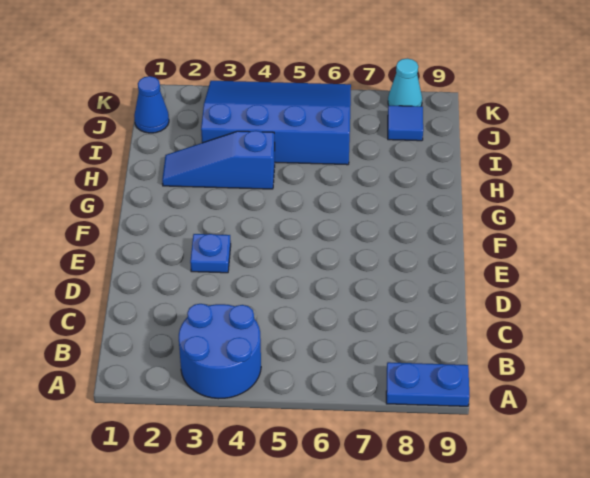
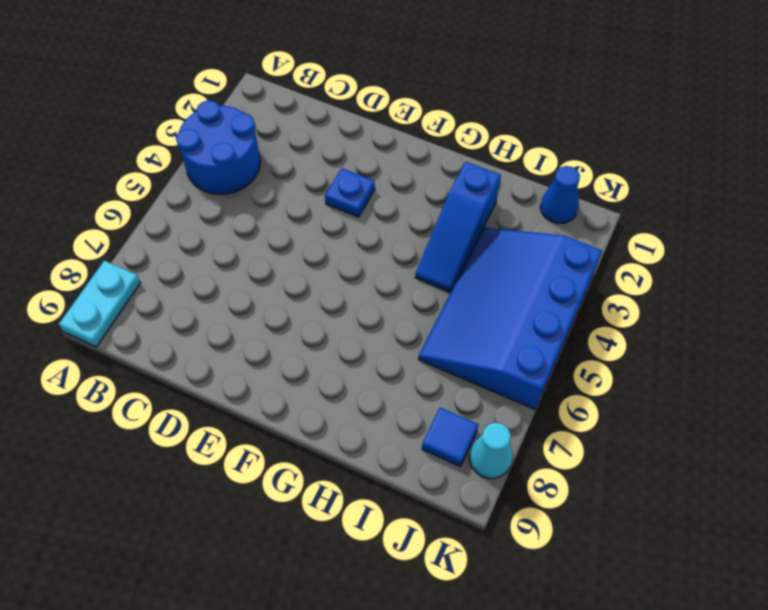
blue 1x2 plate [386,362,469,406] -> cyan 1x2 plate [59,261,141,347]
blue 1x3 slope [162,131,275,189] -> blue 1x3 slope turned to [415,162,501,292]
blue 3x4 slope [201,81,351,165] -> blue 3x4 slope turned to [418,228,602,409]

